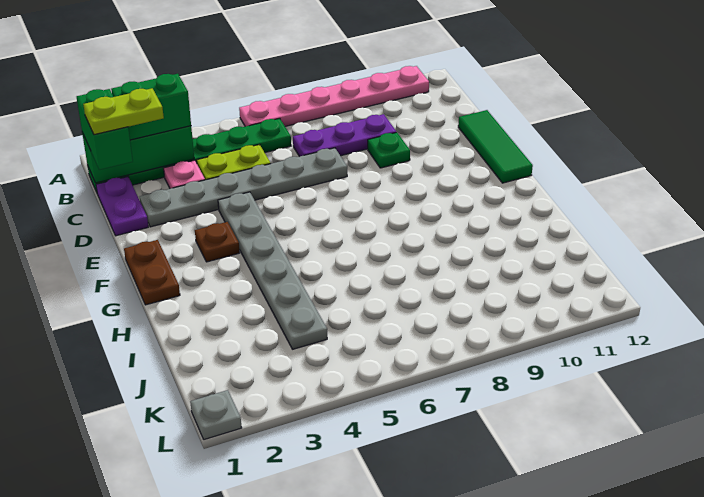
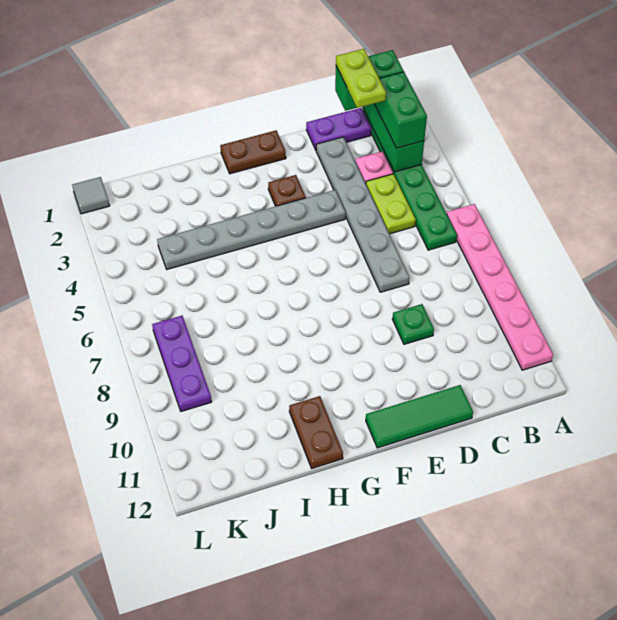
purple 1x3 plate [293,114,396,156] -> purple 1x3 plate moved to [152,316,212,411]
none -> brown 1x2 plate [289,396,343,468]
grey 1x1 plate [190,390,242,440] -> grey 1x1 tile [72,177,110,214]

